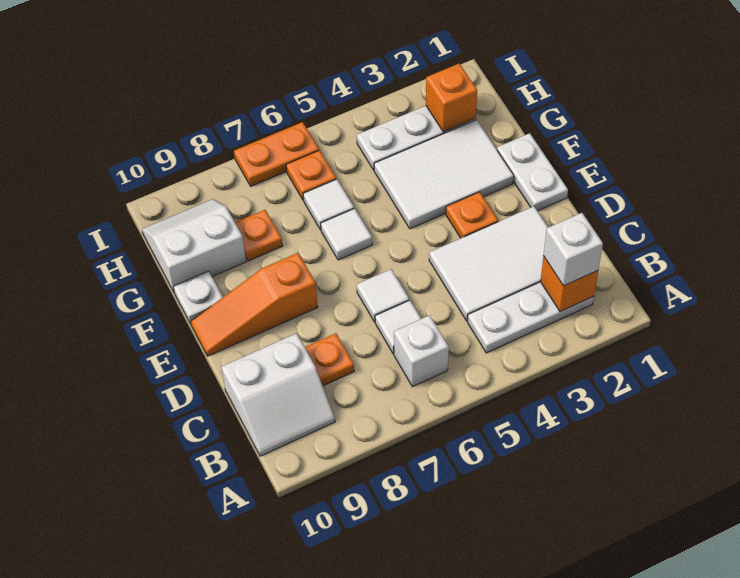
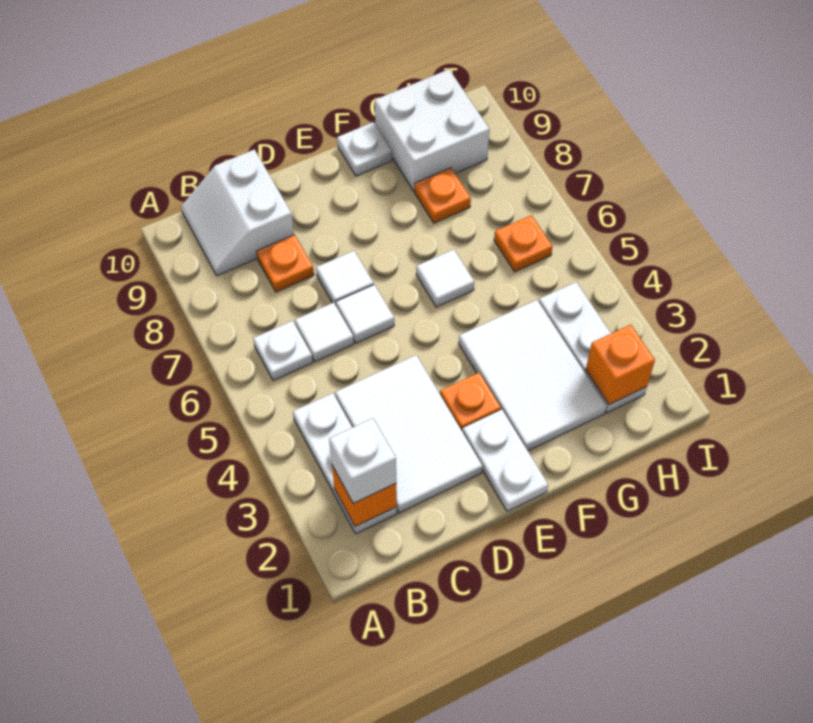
white 1x1 brick [394,315,449,387] -> white 1x1 plate [253,321,313,381]
white 1x2 plate [497,133,568,211] -> white 1x2 plate turned to [462,410,548,511]
orange 1x3 slope [191,253,318,356] -> none
white 1x1 tile [303,179,354,230] -> white 1x1 tile moved to [316,251,374,305]
white 2x2 slope [142,199,246,292] -> white 2x2 brick [375,69,490,191]
orange 1x2 plate [234,122,319,186] -> none

